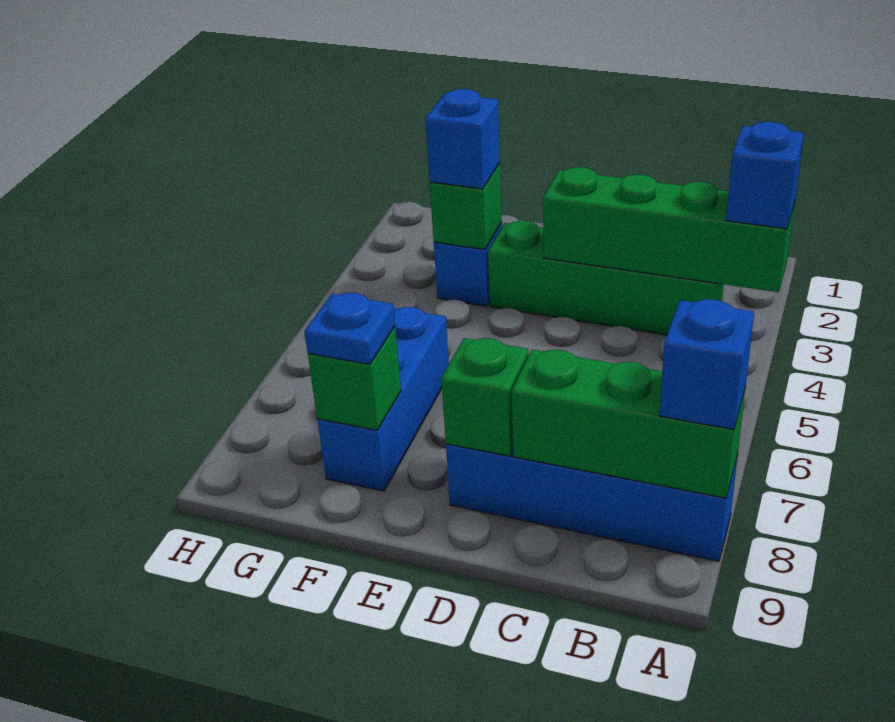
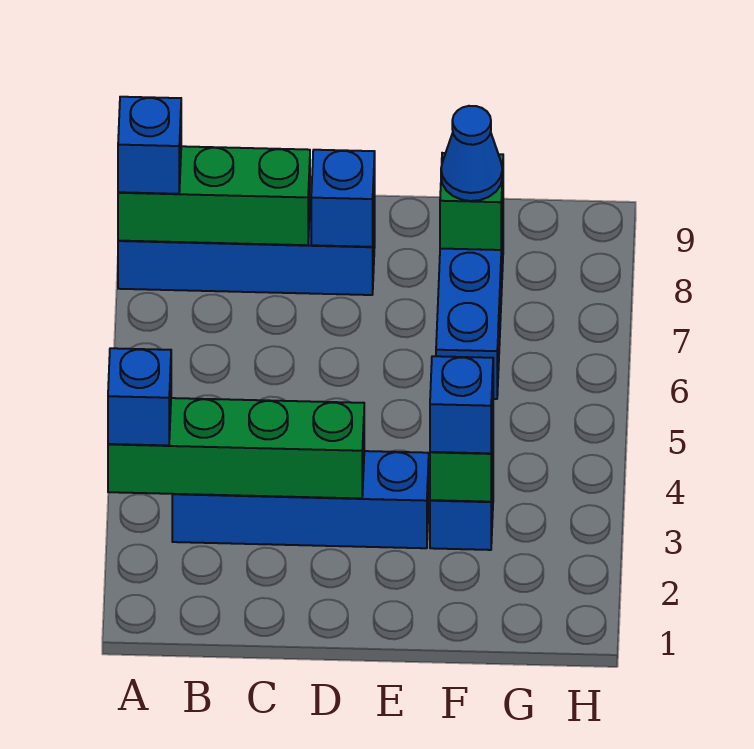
green 1x4 brick [488,221,724,335] -> blue 1x4 brick [172,451,429,548]
green 1x1 brick [441,338,529,456] -> blue 1x1 brick [311,150,375,247]
blue 1x1 plate [304,293,395,364] -> blue 1x1 cone [441,106,502,201]

